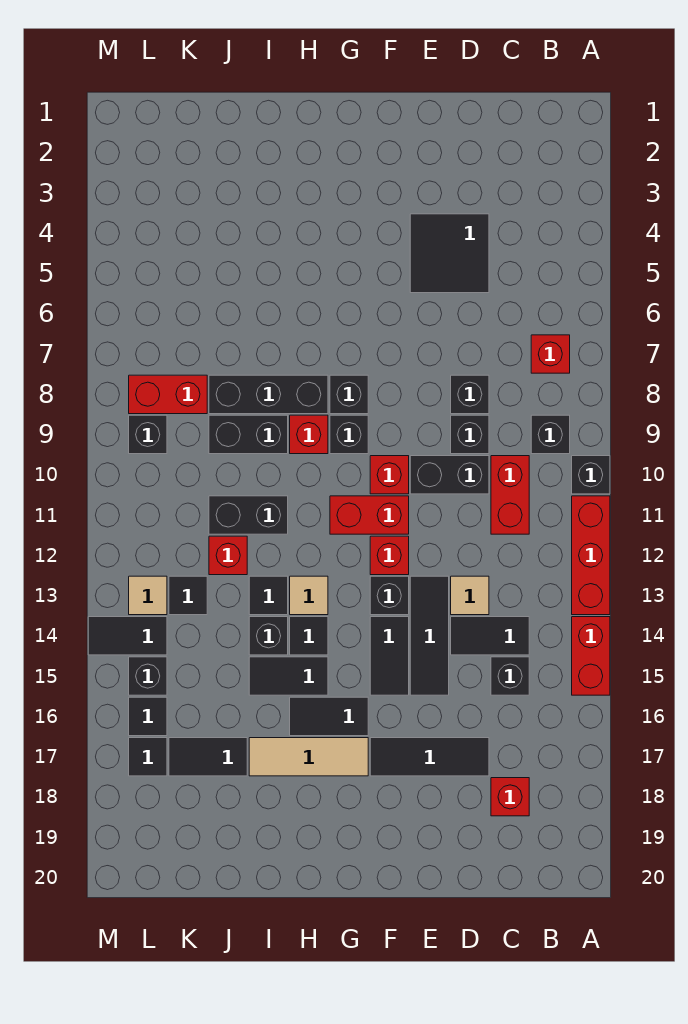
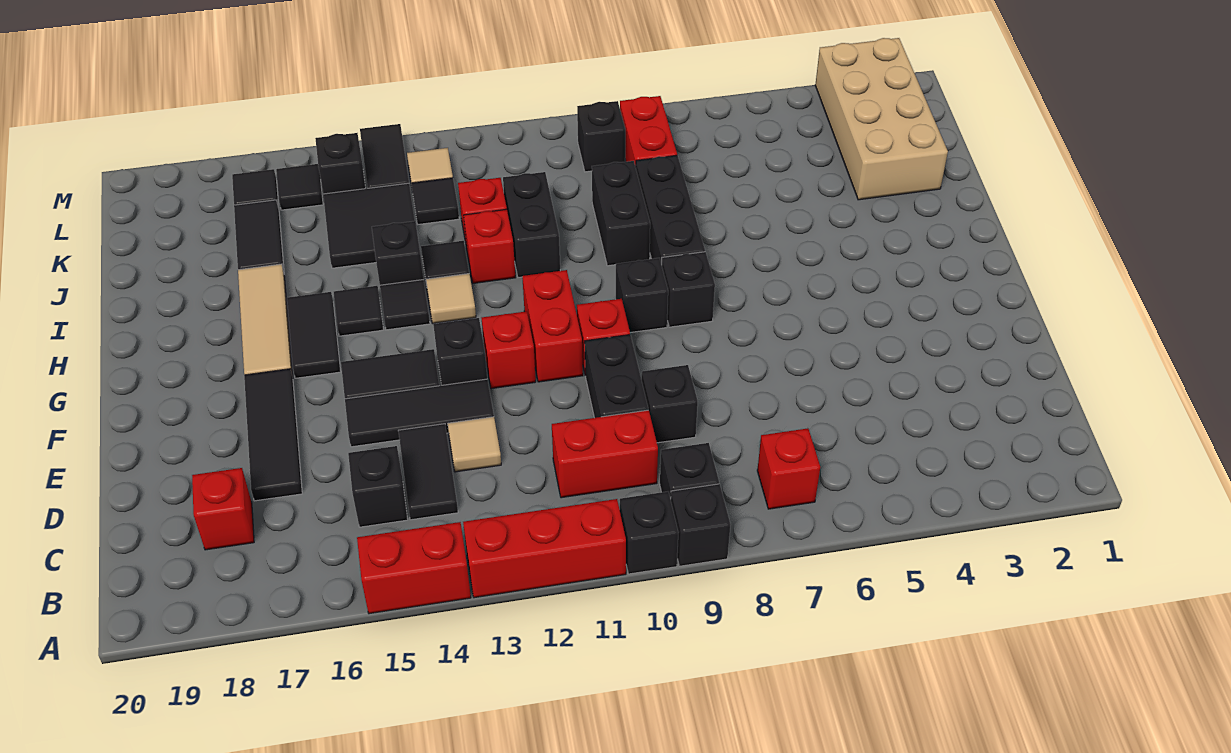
black 2x2 tile [410,214,489,293] -> black 2x2 tile moved to [323,183,415,268]
black 1x1 brick [451,375,489,414] -> black 1x1 brick moved to [671,484,731,566]
red 1x1 brick [290,415,328,454] -> red 1x1 brick moved to [464,209,516,283]
black 1x2 tile [249,657,328,695] -> black 1x1 tile [334,286,383,336]
none -> tan 2x4 brick [815,38,948,200]

